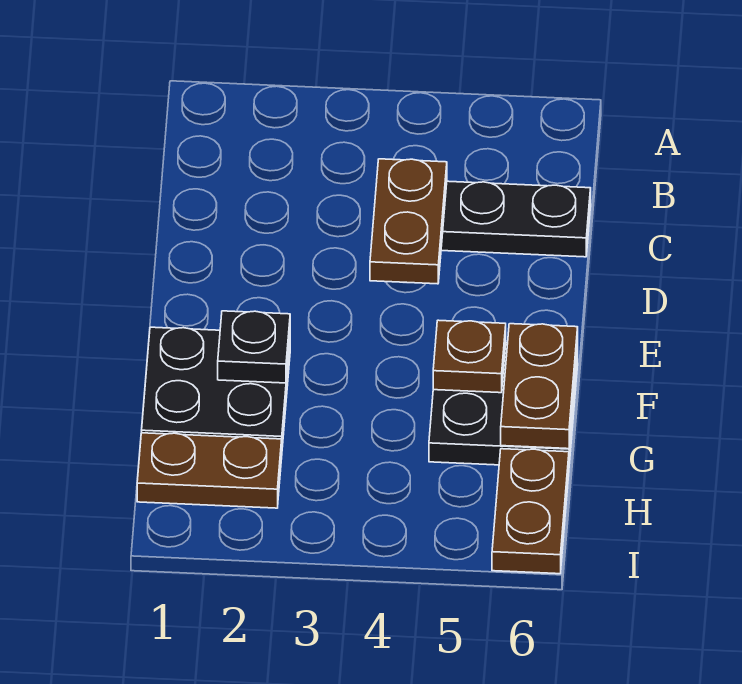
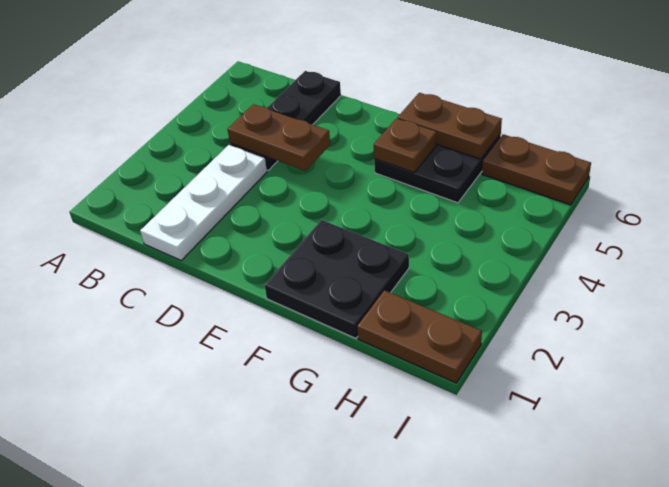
none -> white 1x3 plate [140,145,267,260]
black 1x1 plate [218,311,290,383] -> none
brown 1x2 plate [137,433,282,508] -> brown 1x2 plate turned to [357,290,482,383]

